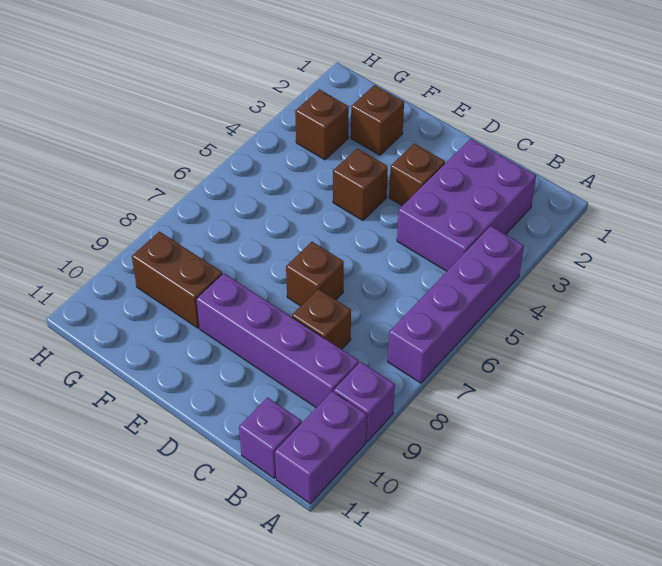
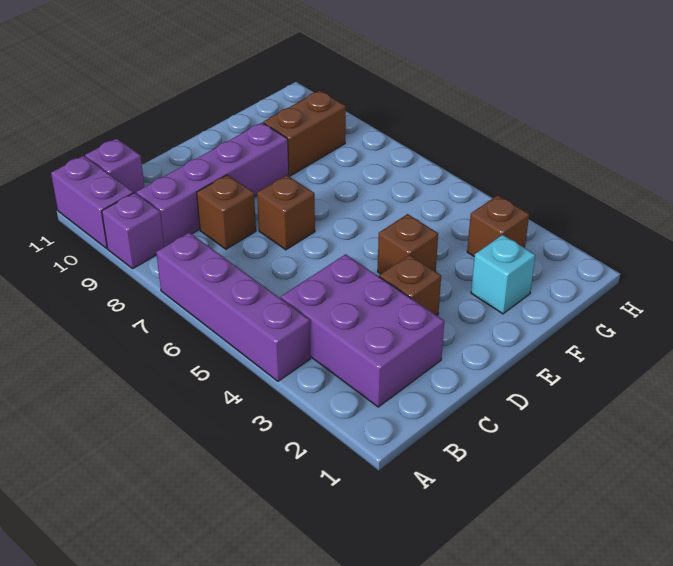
brown 1x1 brick [351,85,404,155] -> cyan 1x1 brick [471,235,535,314]

